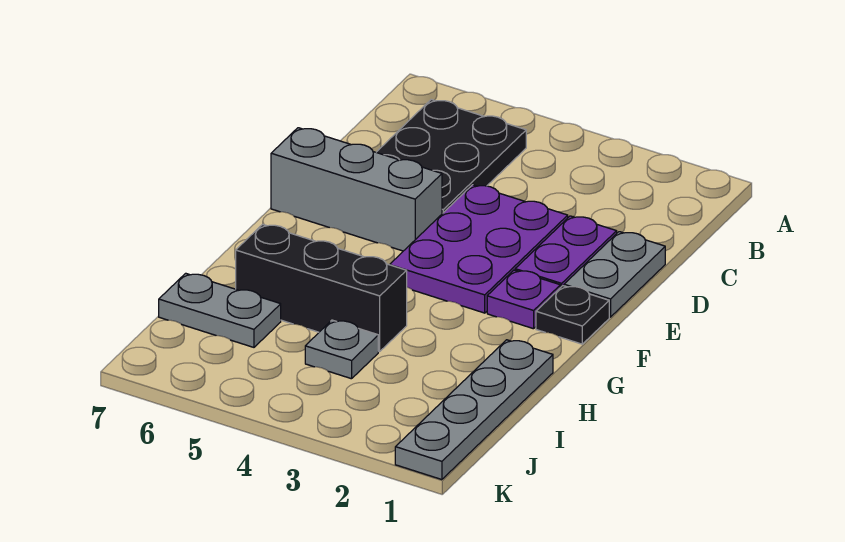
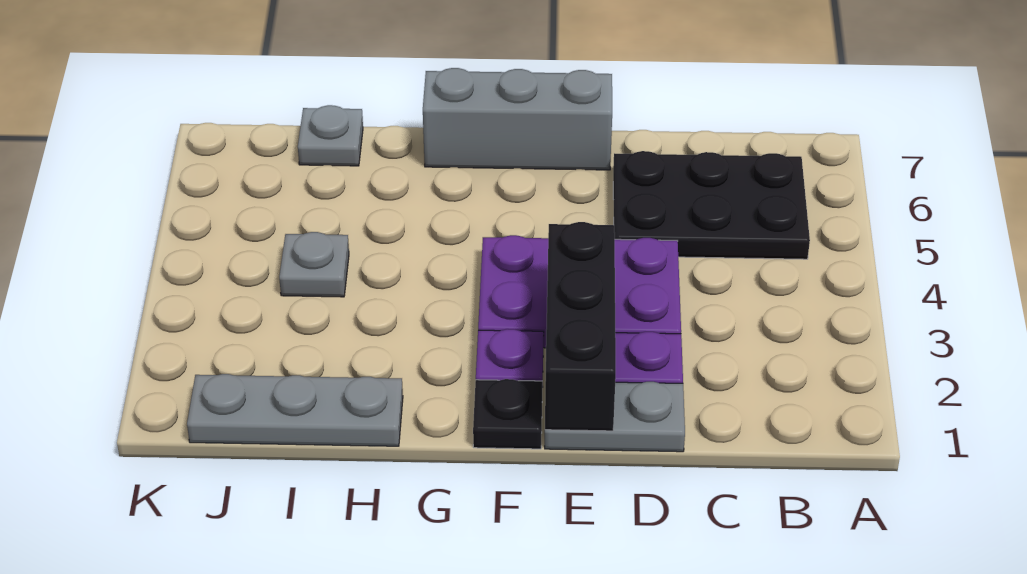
grey 1x3 brick [271,128,442,251] -> grey 1x3 brick turned to [423,68,612,170]
grey 1x4 plate [395,340,553,480] -> grey 1x3 plate [187,374,403,446]
black 1x3 brick [236,224,407,352] -> black 1x3 brick moved to [545,222,616,431]
grey 1x2 plate [159,273,281,347] -> grey 1x1 plate [298,105,363,166]

